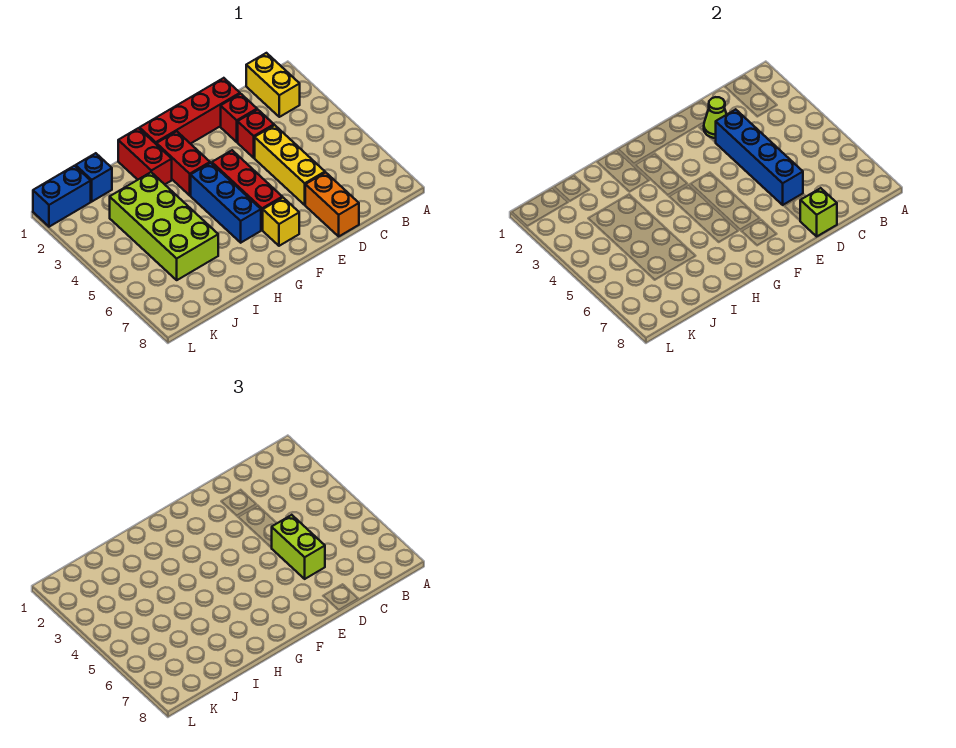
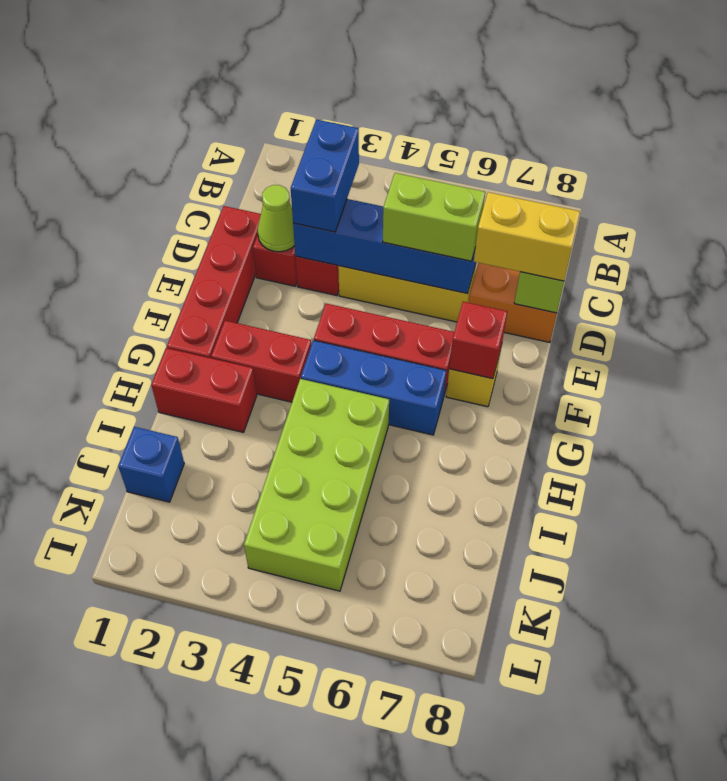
yellow 1x2 brick [246,53,300,117] -> yellow 1x2 brick moved to [474,192,580,281]
none -> red 1x1 brick [449,302,507,379]
lime 2x4 brick [110,172,218,280] -> lime 2x4 brick turned to [244,379,389,591]
blue 1x2 brick [33,166,91,227] -> blue 1x2 brick moved to [291,120,359,232]

